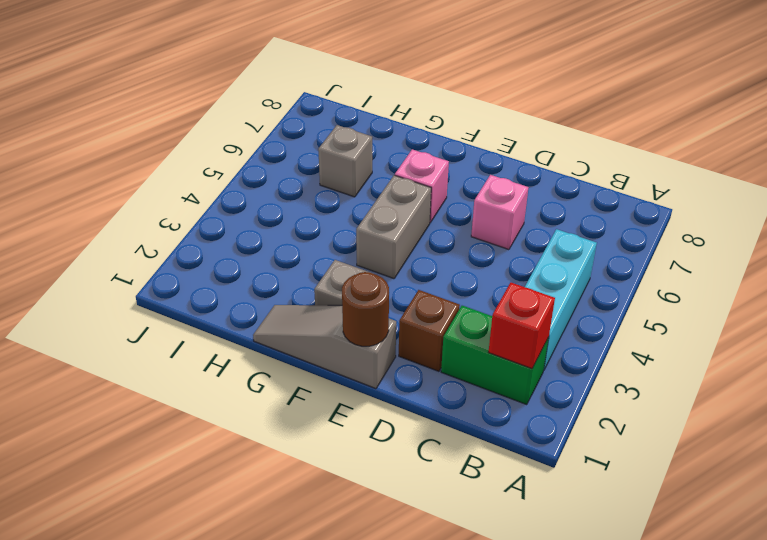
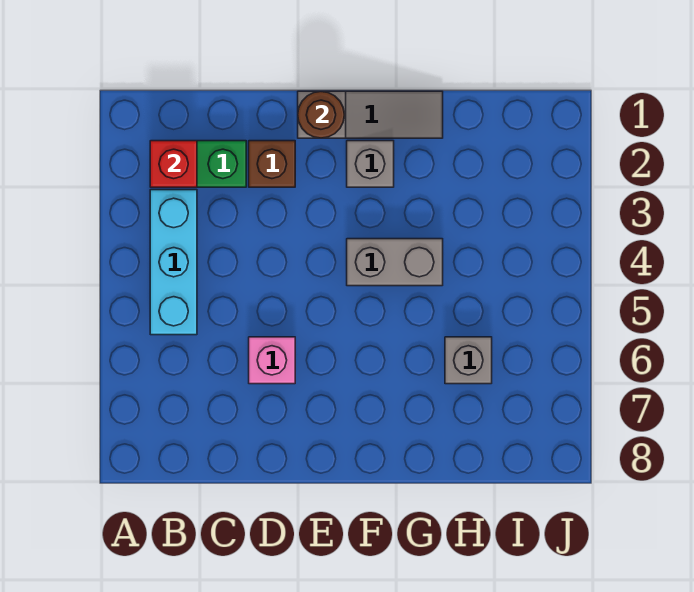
grey 1x2 brick [356,175,431,279] -> grey 1x2 brick turned to [347,239,443,286]
pink 1x1 brick [395,149,449,223] -> none

